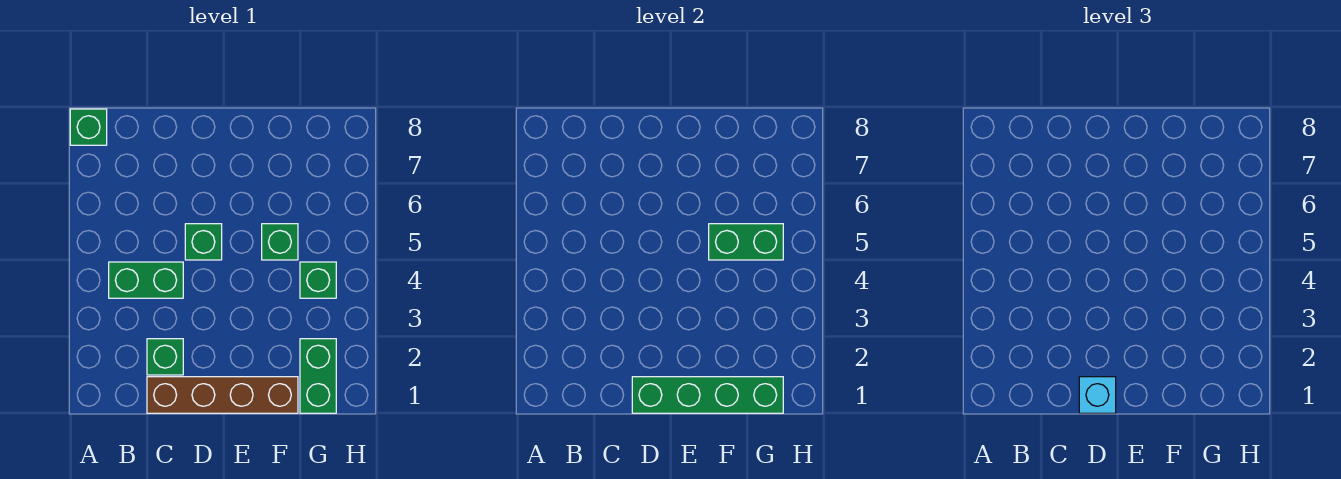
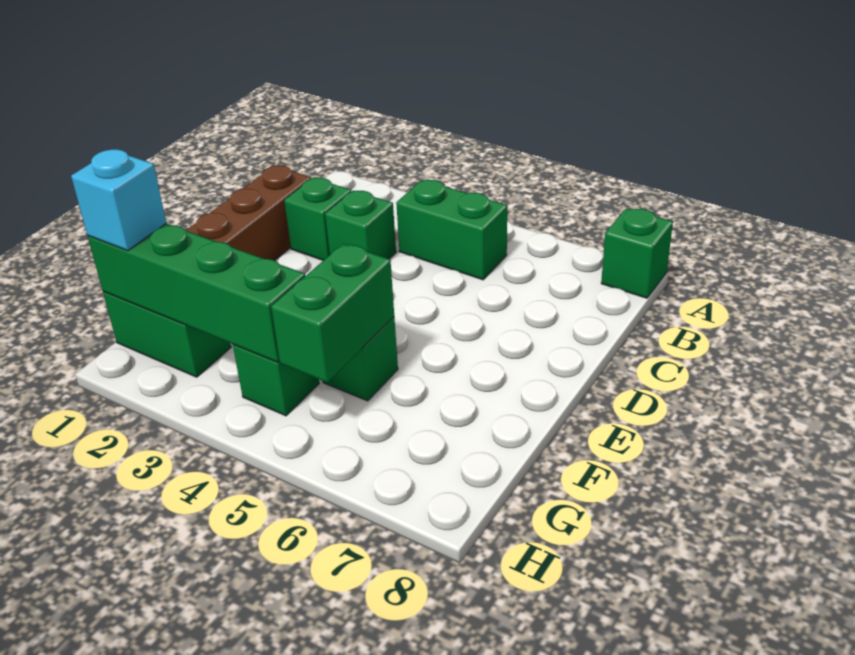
green 1x2 brick [109,262,183,298] -> green 1x2 brick turned to [396,180,507,280]
green 1x4 brick [632,377,783,413] -> green 1x4 brick turned to [88,224,305,362]
cyan 1x1 brick [1079,377,1116,413] -> cyan 1x1 brick moved to [71,149,166,251]
green 1x1 brick [185,224,222,260] -> green 1x1 brick moved to [325,190,396,259]

